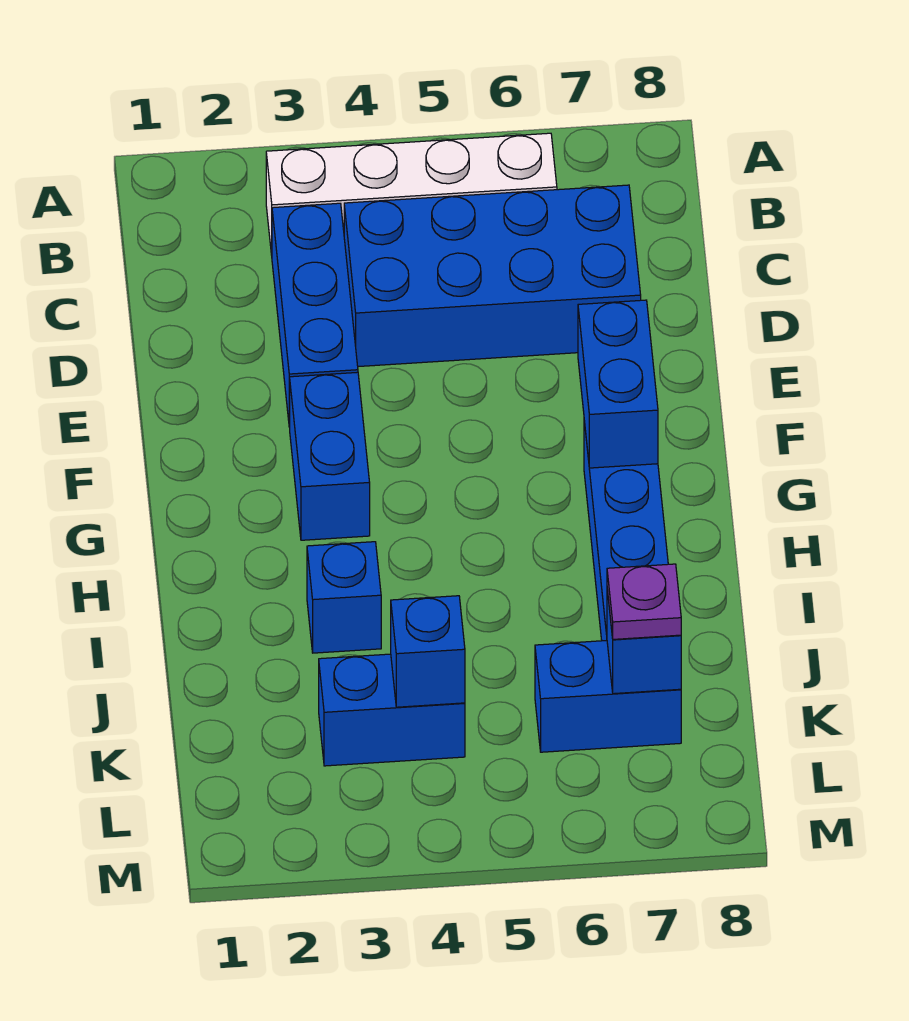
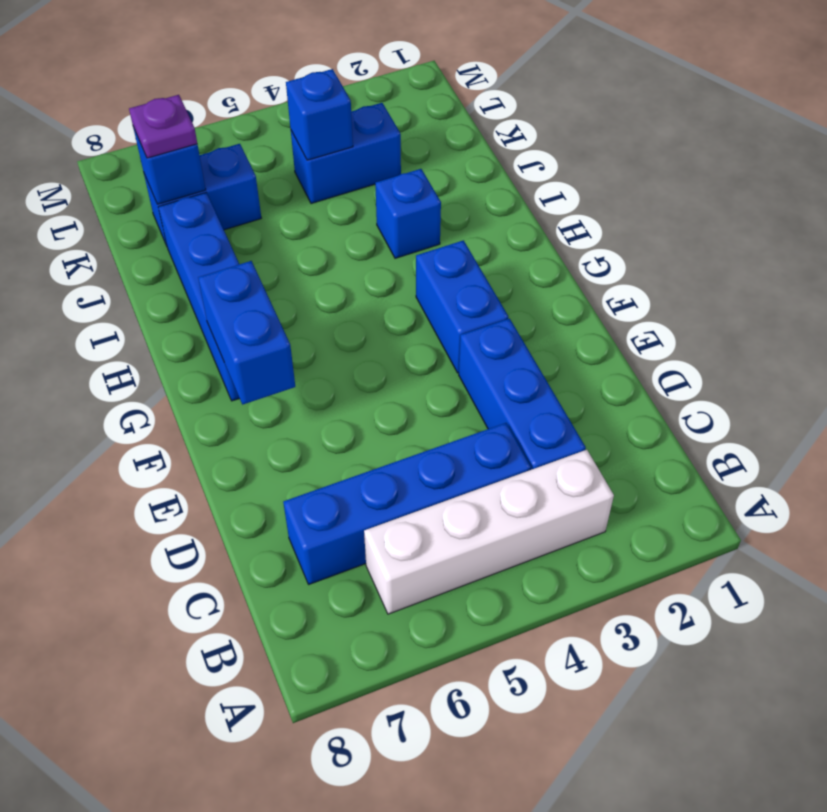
blue 2x4 brick [344,185,641,367] -> blue 1x4 brick [283,423,531,584]

